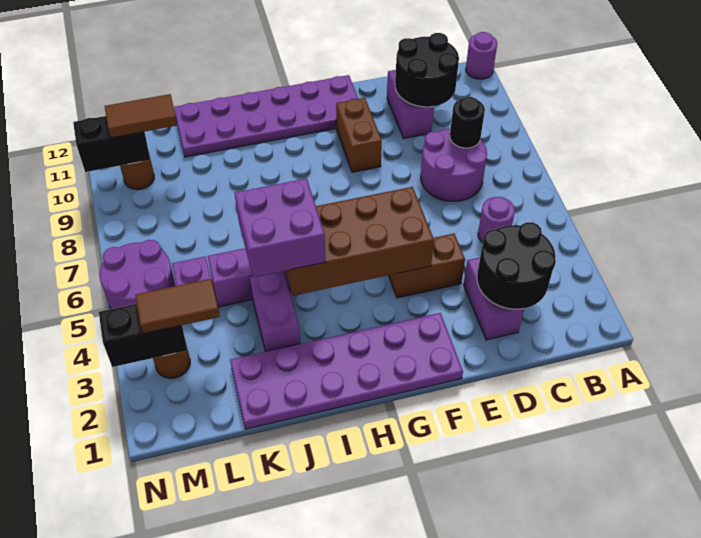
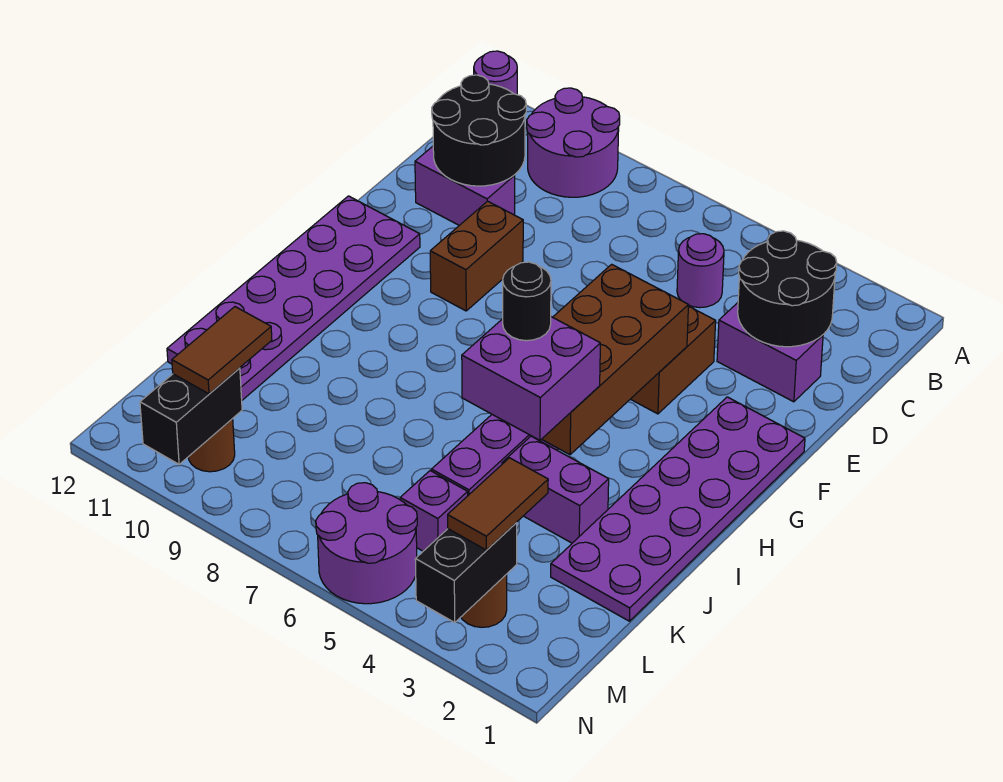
purple 2x2 round brick [421,129,487,201] -> purple 2x2 round brick moved to [527,88,620,197]
black 1x1 round brick [450,97,485,148] -> black 1x1 round brick moved to [503,262,551,341]
brown 1x2 brick [336,98,382,172] -> brown 1x2 brick turned to [430,201,523,311]

